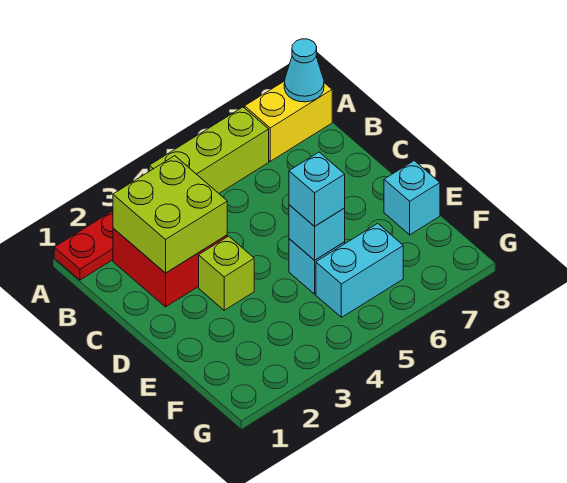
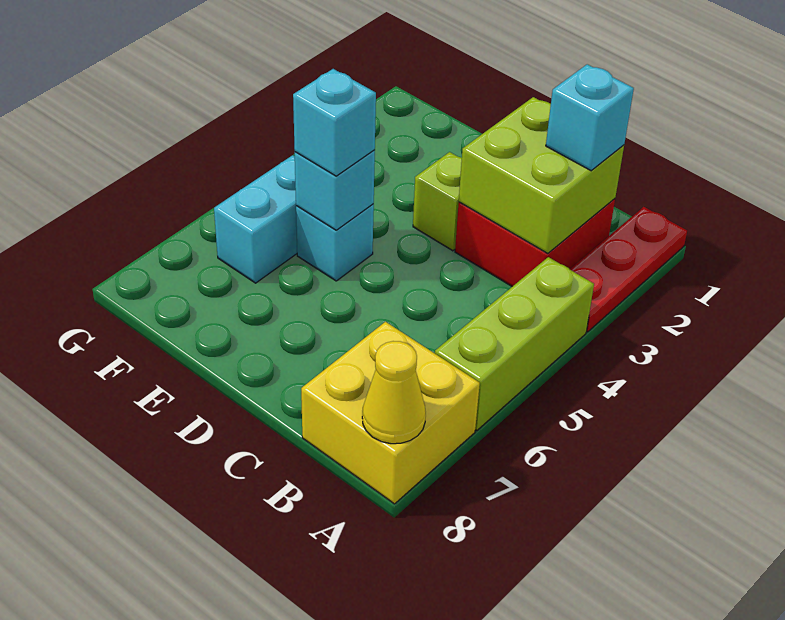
yellow 1x2 brick [245,81,332,161] -> yellow 2x2 brick [301,322,480,504]
cyan 1x1 cone [284,39,324,102] -> yellow 1x1 cone [362,341,426,444]
cyan 1x1 brick [384,161,440,235] -> cyan 1x1 brick moved to [546,64,634,171]

